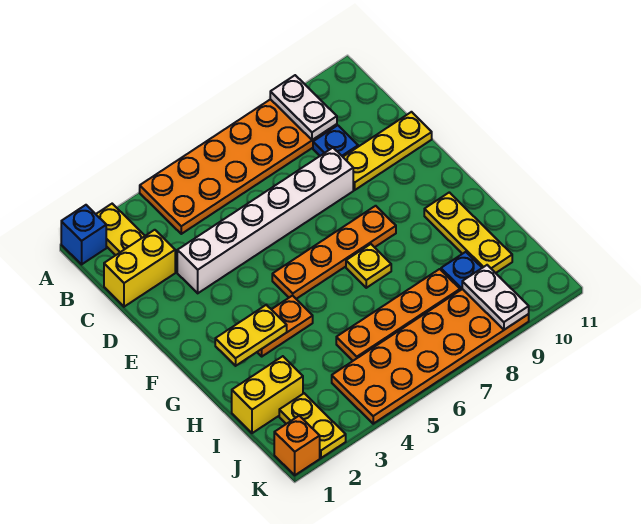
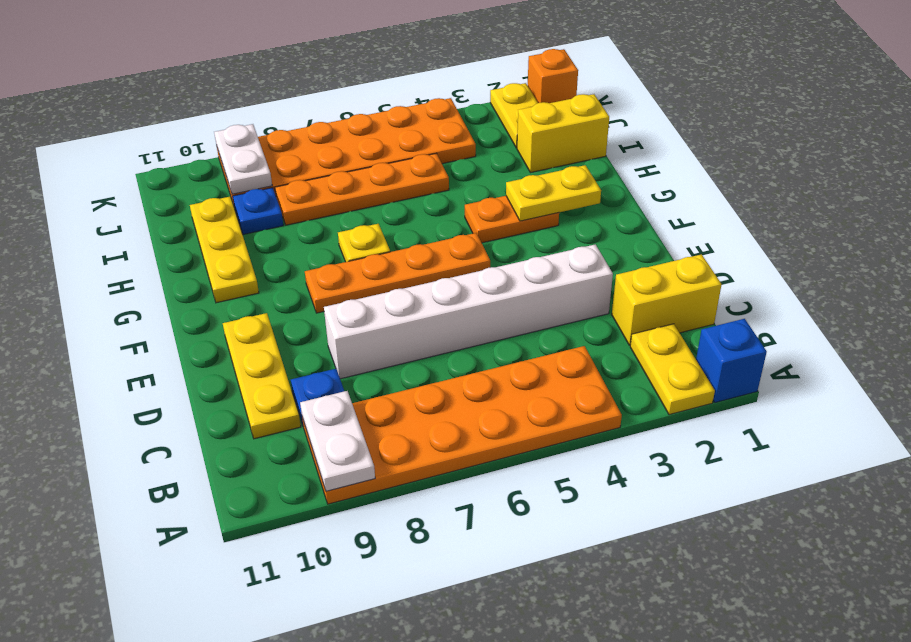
yellow 1x3 plate [343,112,432,190] -> yellow 1x3 plate turned to [223,313,301,439]

